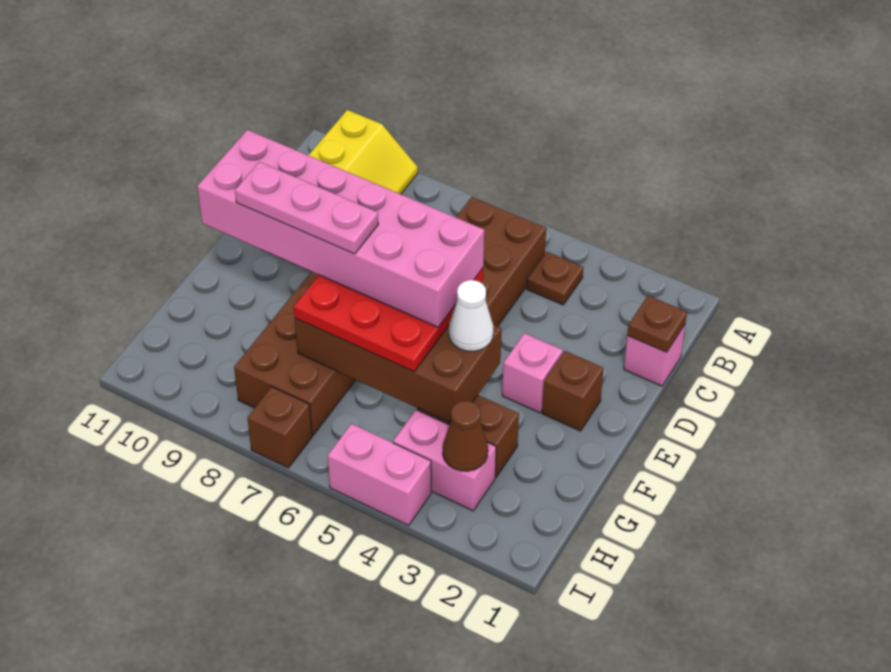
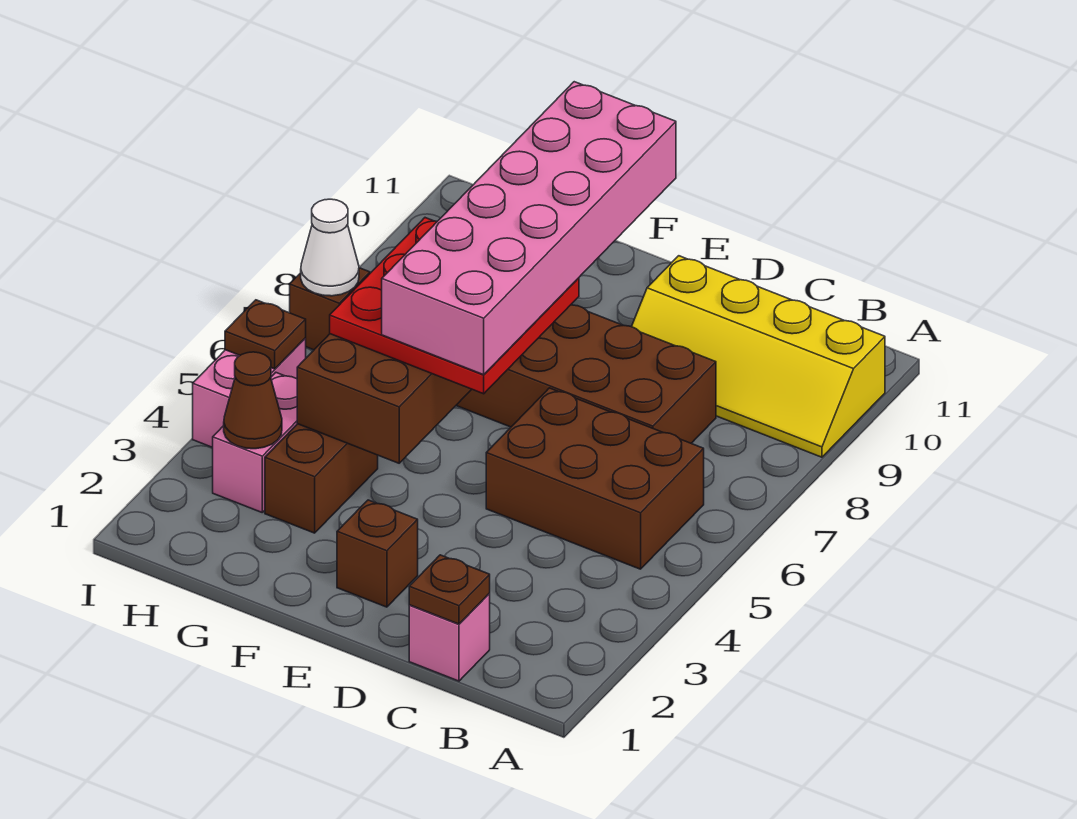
brown 1x1 plate [527,252,583,305] -> brown 1x1 plate moved to [225,300,306,369]
pink 1x1 brick [502,333,563,413] -> none
white 1x1 cone [449,280,493,351] -> white 1x1 cone moved to [301,199,359,296]
pink 1x3 plate [235,162,378,254] -> none

